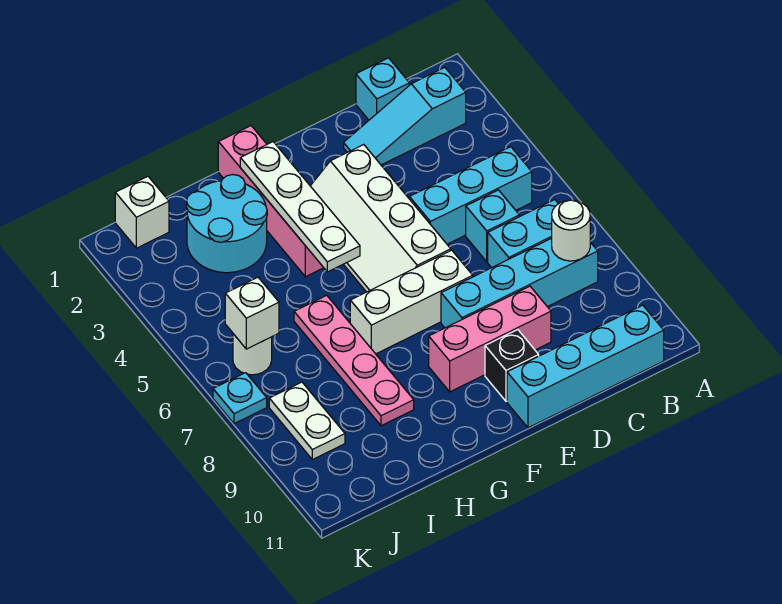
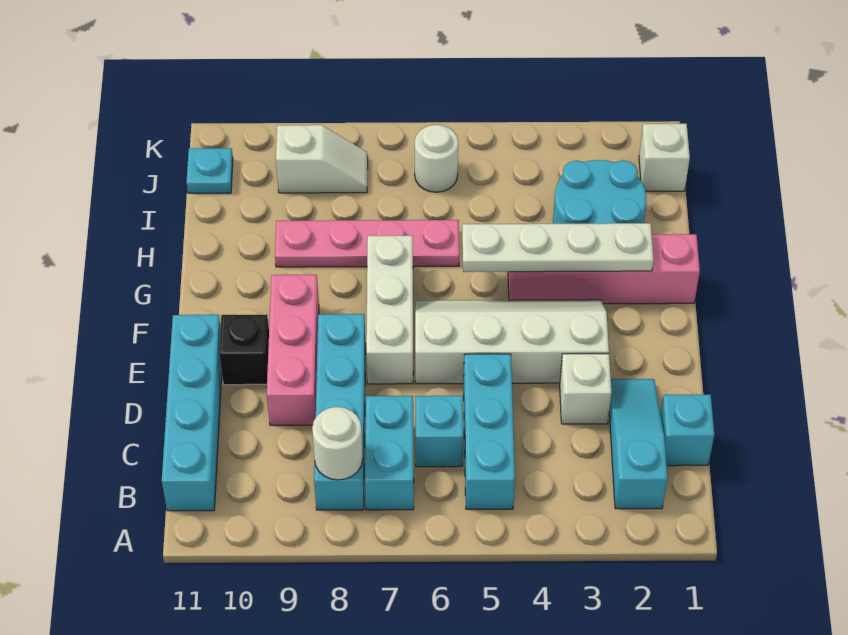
white 1x1 brick [225,277,279,349] -> white 1x1 brick moved to [560,354,611,424]
white 1x2 plate [269,382,345,460] -> white 1x2 slope [276,125,368,193]
cyan 1x1 plate [213,373,267,424] -> cyan 1x1 plate moved to [186,148,233,193]

